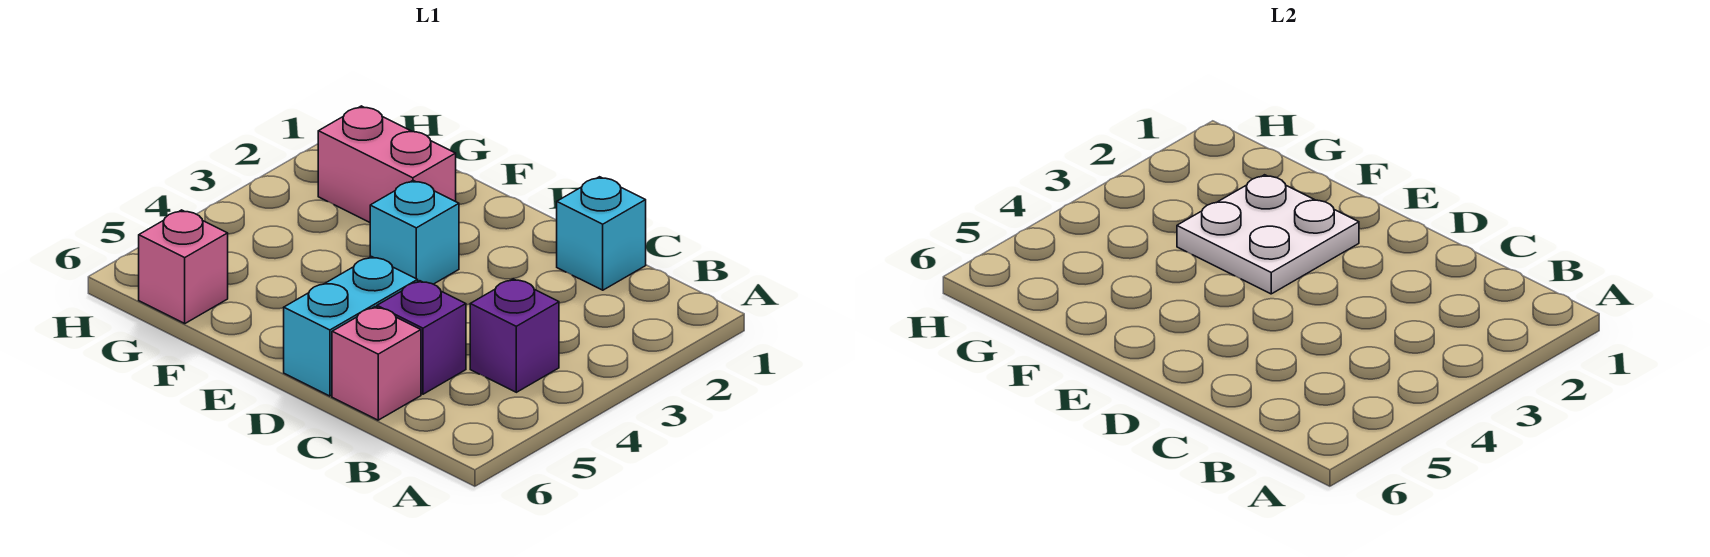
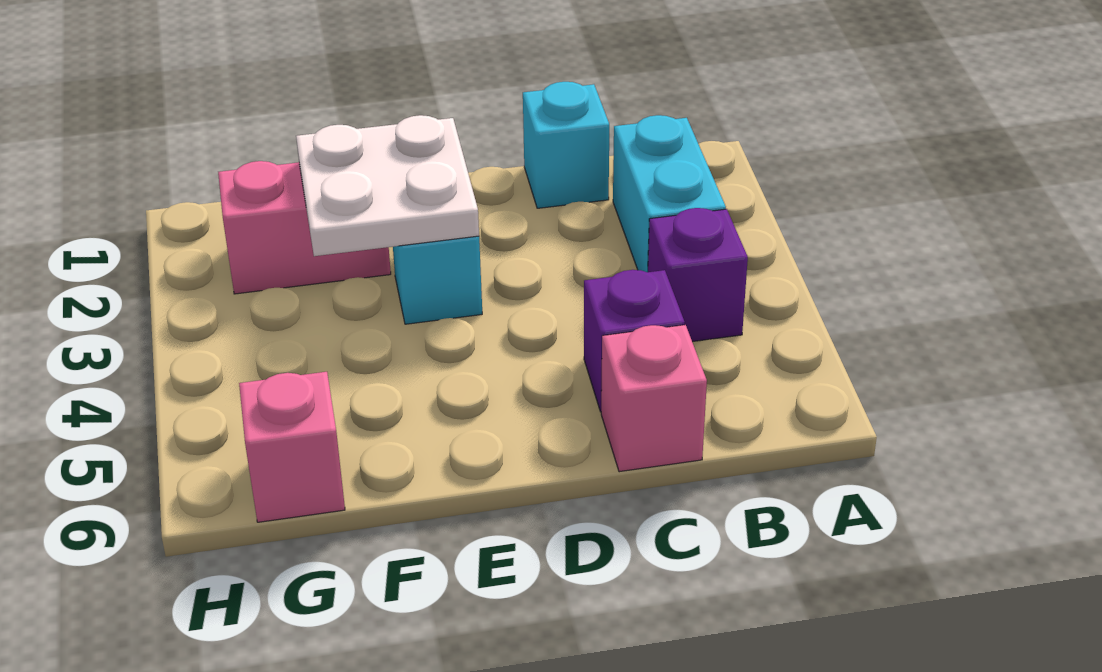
cyan 1x2 brick [284,257,418,396] -> cyan 1x2 brick moved to [613,115,726,272]

